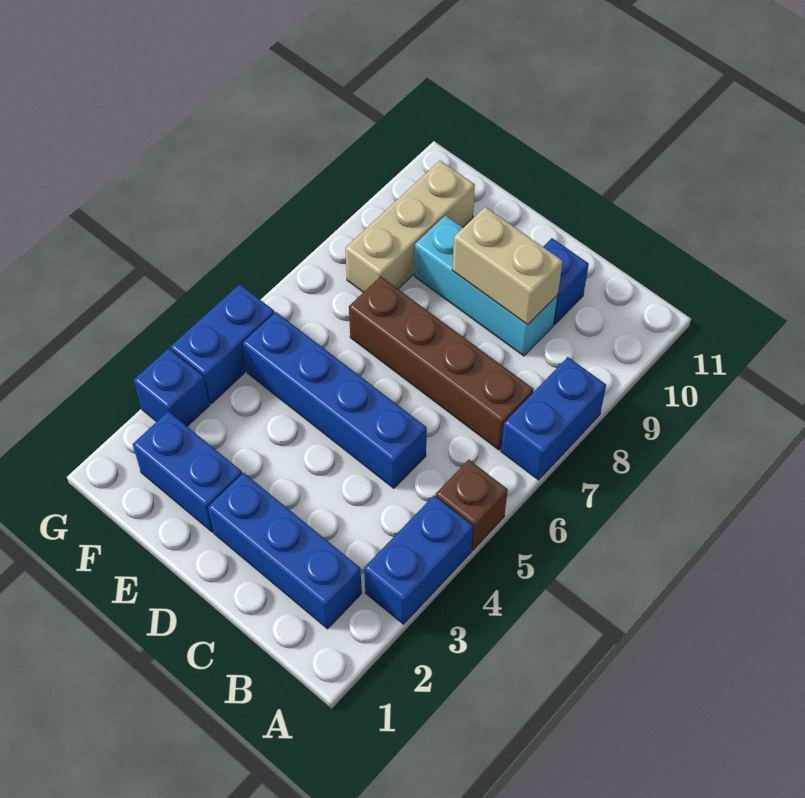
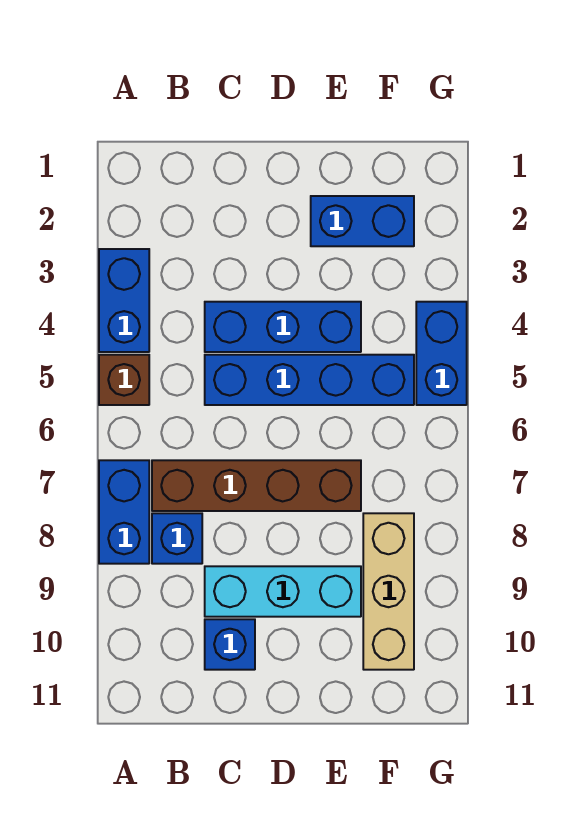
blue 1x3 brick [208,473,362,629] -> blue 1x3 brick moved to [205,302,361,352]
tan 1x2 brick [452,207,563,325] -> none
blue 1x1 brick [134,348,209,426] -> blue 1x1 brick moved to [152,513,202,564]

